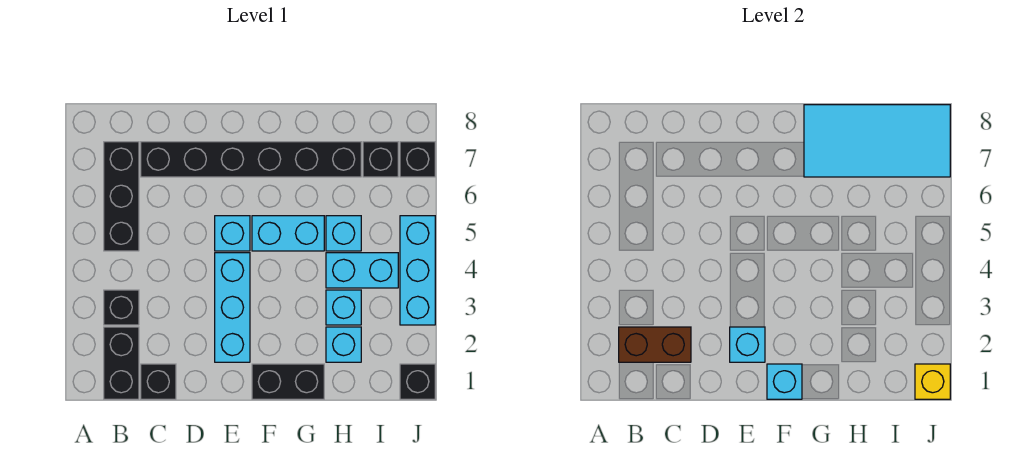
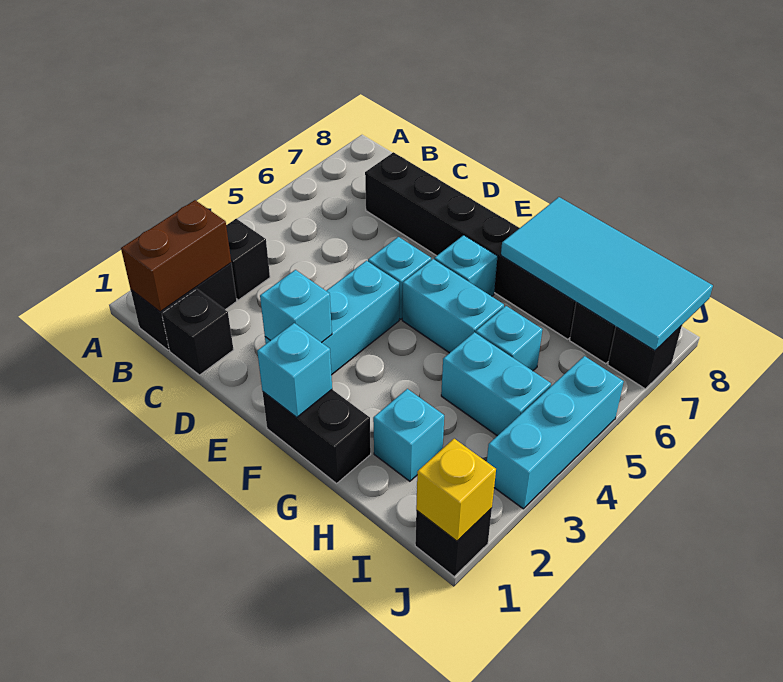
brown 1x2 brick [619,327,691,362] -> brown 1x2 brick turned to [121,200,231,312]
black 1x3 brick [104,142,139,251] -> none
cyan 1x1 brick [326,290,361,325] -> cyan 1x1 brick moved to [434,235,498,296]

